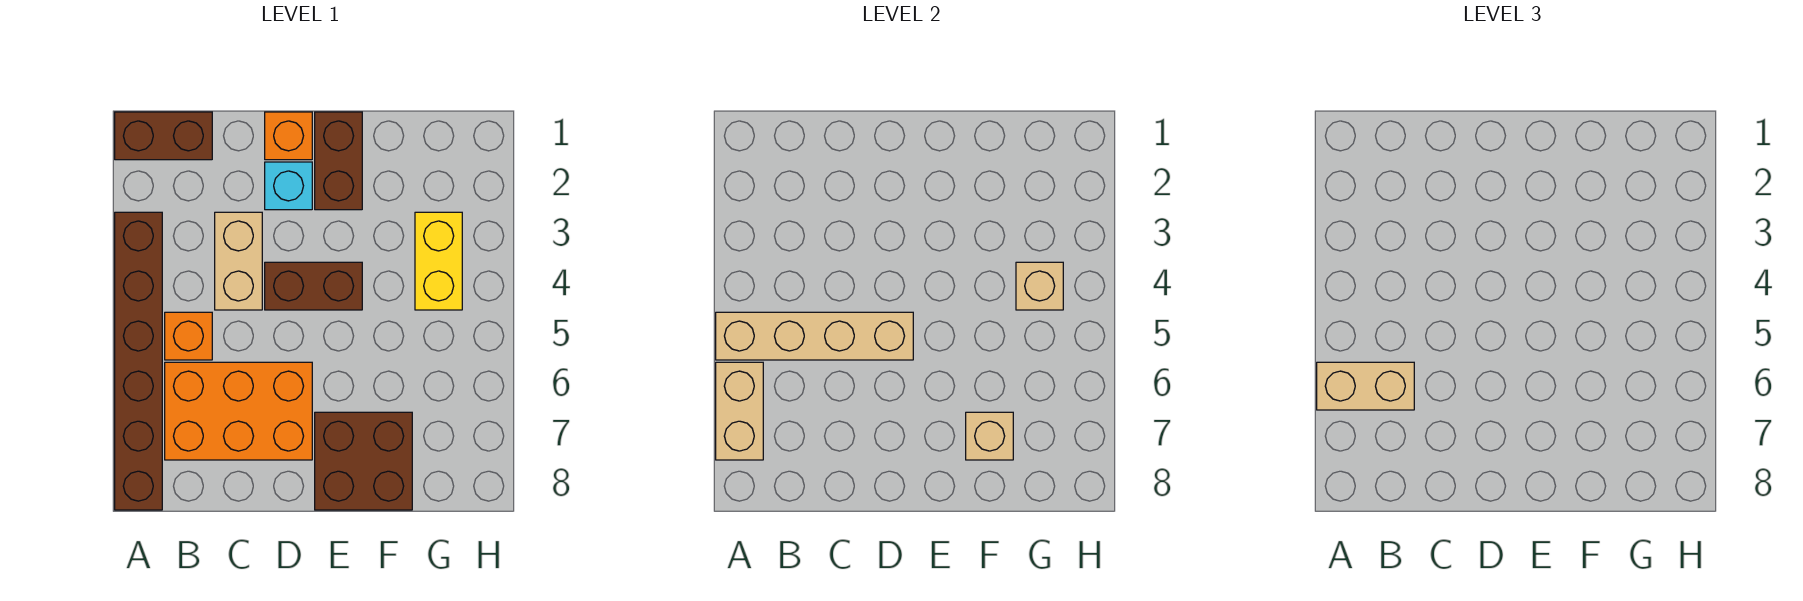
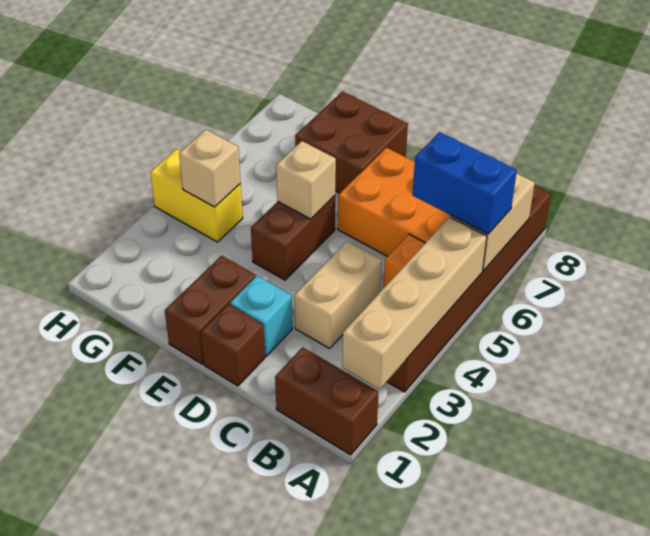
tan 1x4 brick [716,312,913,360] -> tan 1x4 brick turned to [342,217,487,389]
tan 1x2 brick [1317,362,1414,410] -> blue 1x2 brick [413,132,517,234]
orange 1x1 brick [265,112,312,160] -> brown 1x1 brick [201,304,265,386]
brown 1x2 brick [265,262,362,310] -> brown 1x2 brick turned to [251,196,335,280]
tan 1x1 brick [966,412,1013,460] -> tan 1x1 brick moved to [276,141,336,219]
yellow 1x2 brick [415,212,462,310] -> yellow 1x2 brick turned to [150,149,243,242]

